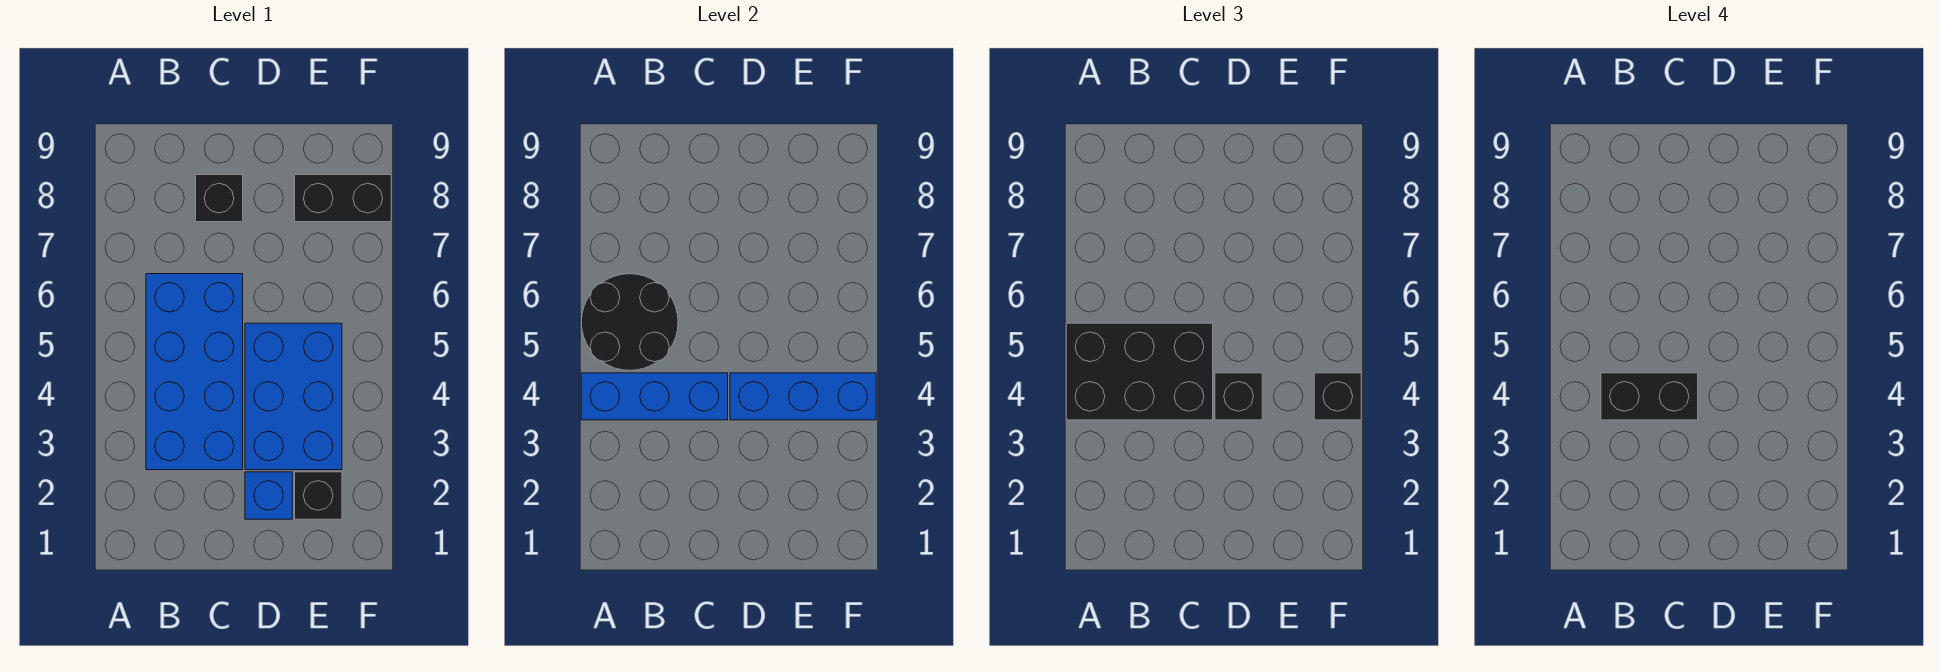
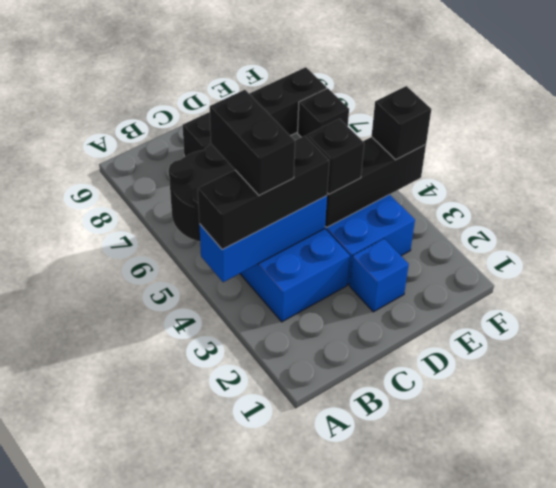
black 2x3 brick [1066,323,1213,420] -> black 1x3 brick [198,136,329,250]
black 1x2 brick [1601,373,1698,420] -> black 1x2 brick turned to [210,90,295,195]
blue 1x3 brick [730,373,876,420] -> black 1x3 brick [325,137,426,228]
black 1x1 brick [295,472,342,519] -> black 1x1 brick moved to [298,88,349,137]

